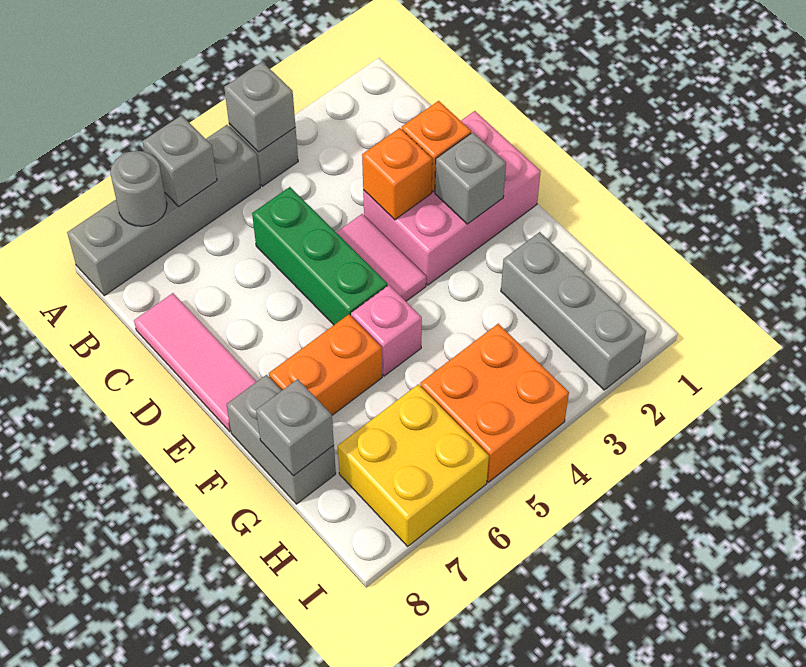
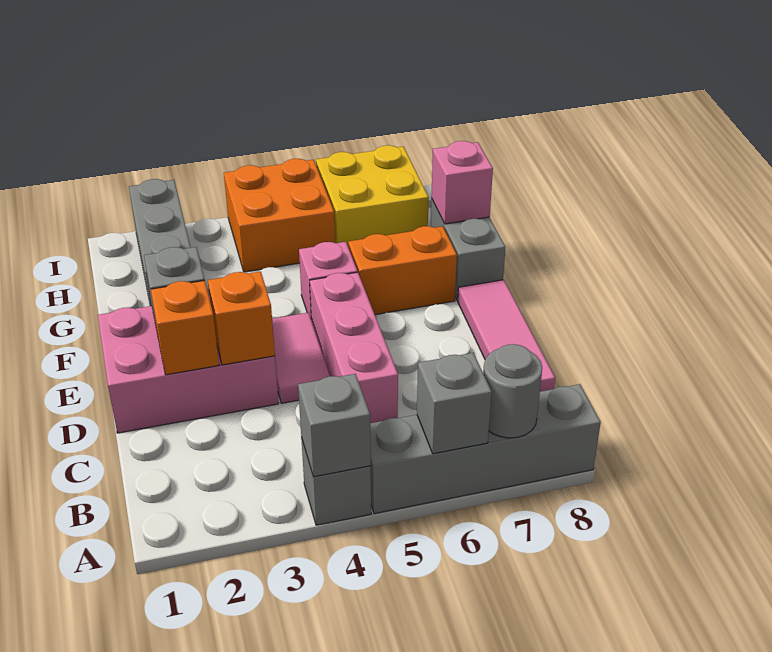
green 1x3 brick [252,187,387,325] -> pink 1x3 brick [310,272,398,423]
grey 1x1 brick [256,379,334,476] -> pink 1x1 brick [431,141,493,224]

